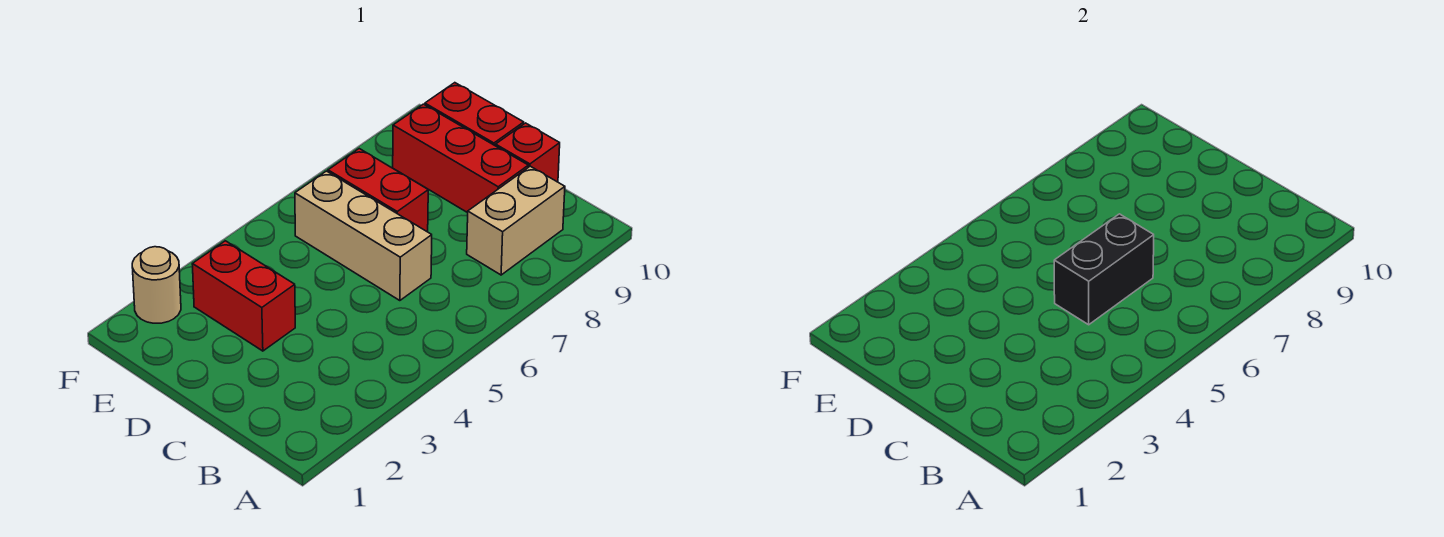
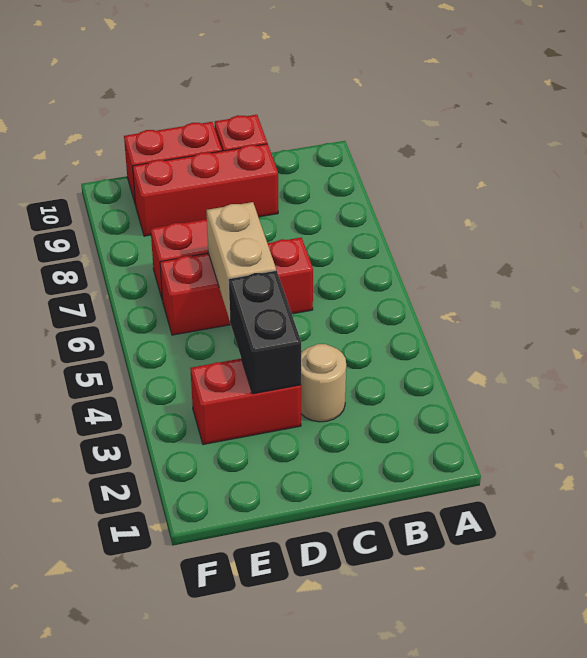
tan 1x2 brick [467,166,565,275] -> tan 1x2 brick moved to [207,202,276,320]
black 1x2 brick [1054,214,1154,325] -> black 1x2 brick moved to [228,270,301,394]
tan 1x3 brick [295,171,432,301] -> red 1x3 brick [160,237,313,335]
tan 1x1 round brick [132,247,181,323] -> tan 1x1 round brick moved to [301,344,346,422]

